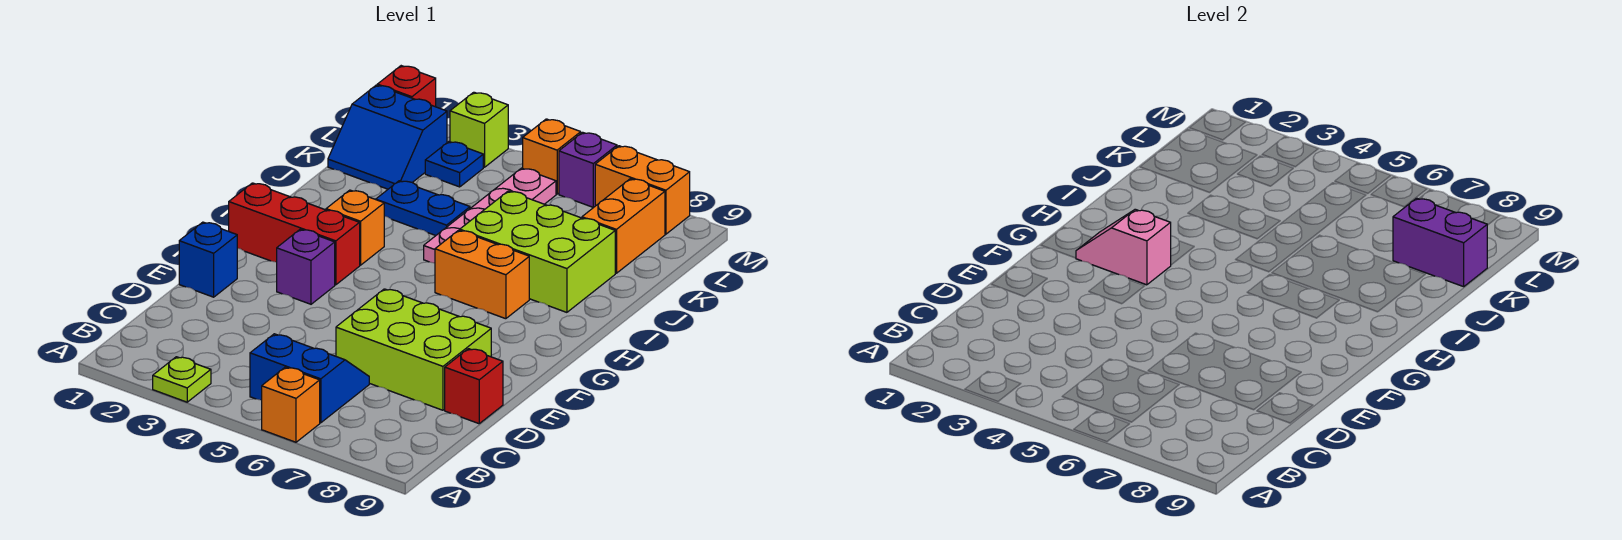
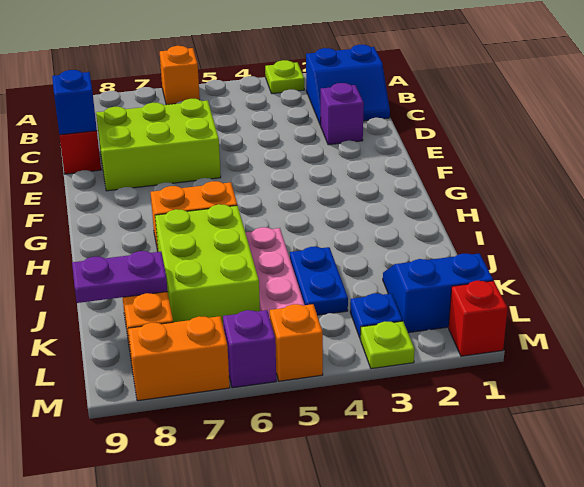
blue 2x2 slope [250,334,369,423] -> blue 2x2 slope moved to [306,45,390,125]
blue 1x1 brick [179,222,237,297] -> blue 1x1 brick moved to [52,70,97,135]
purple 1x1 brick [277,229,335,304] -> purple 1x1 brick moved to [320,83,364,145]
red 1x3 brick [229,183,360,285] -> none
pink 1x2 slope [1076,209,1171,285] -> none
orange 1x1 brick [326,190,384,265] -> none
lime 2x3 brick [460,191,615,312] -> lime 2x3 brick turned to [155,204,260,324]
blue 1x2 plate [376,181,470,236] -> blue 1x2 plate turned to [290,247,348,315]
purple 1x2 brick [1393,198,1487,287] -> purple 1x2 plate [72,251,168,303]
lime 1x1 brick [450,92,508,167] -> lime 1x1 plate [360,321,415,369]

